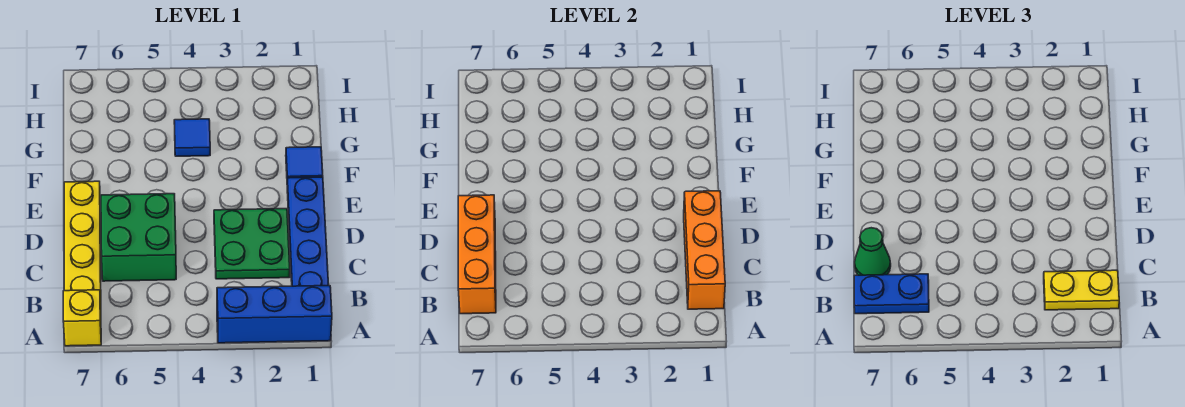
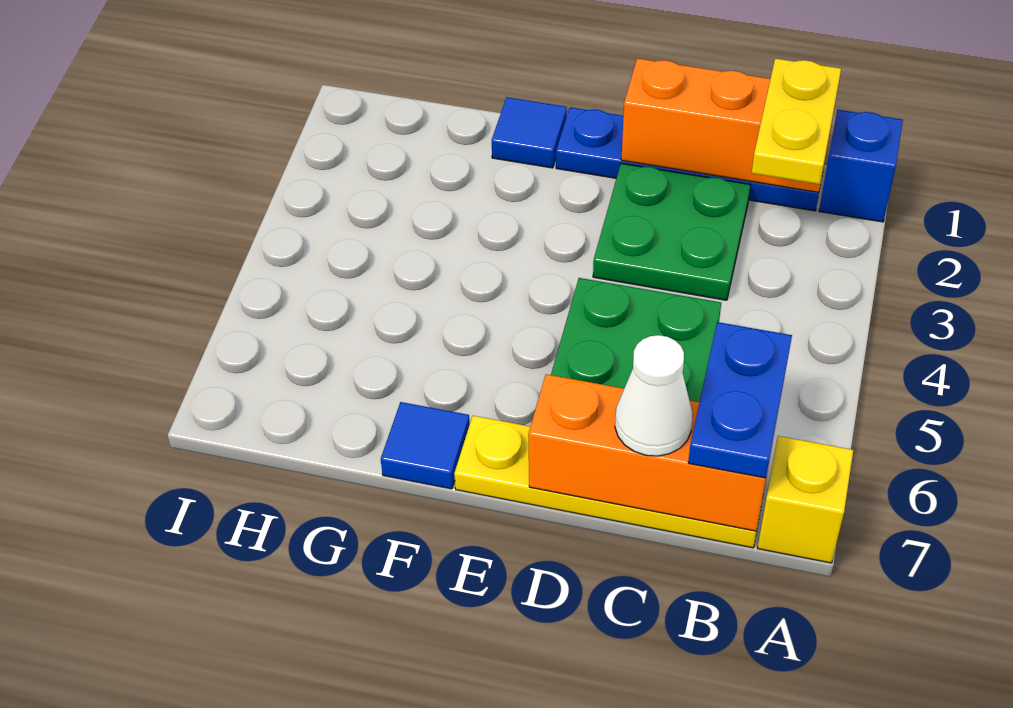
blue 1x3 brick [217,286,332,343] -> blue 1x1 brick [819,110,903,222]
green 1x1 cone [855,228,891,275] -> white 1x1 cone [615,335,692,456]
blue 1x1 tile [174,119,210,156] -> blue 1x1 tile moved to [381,402,470,489]

